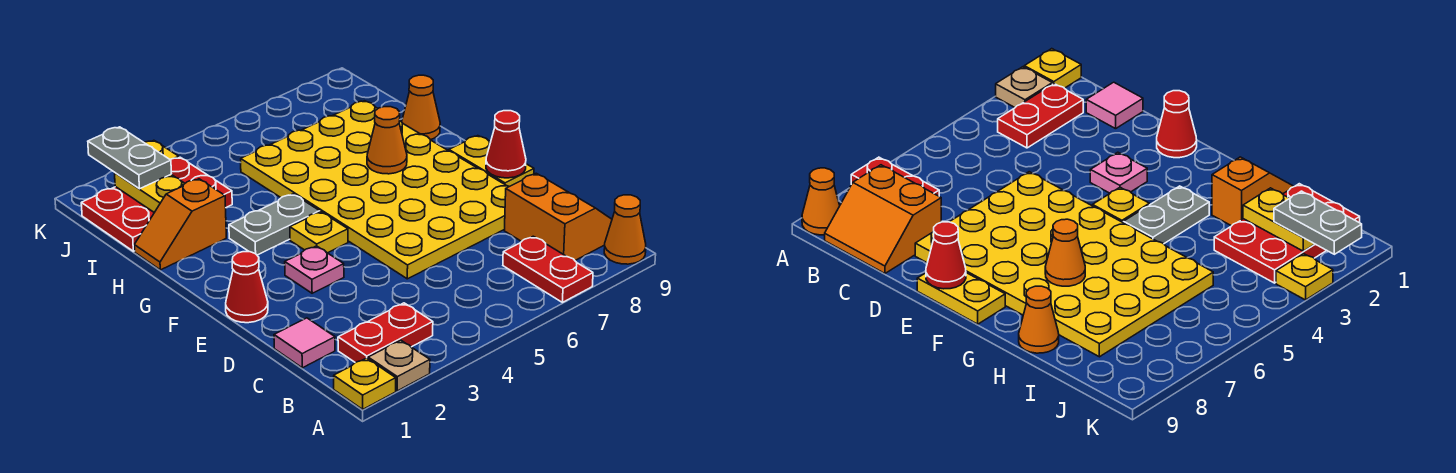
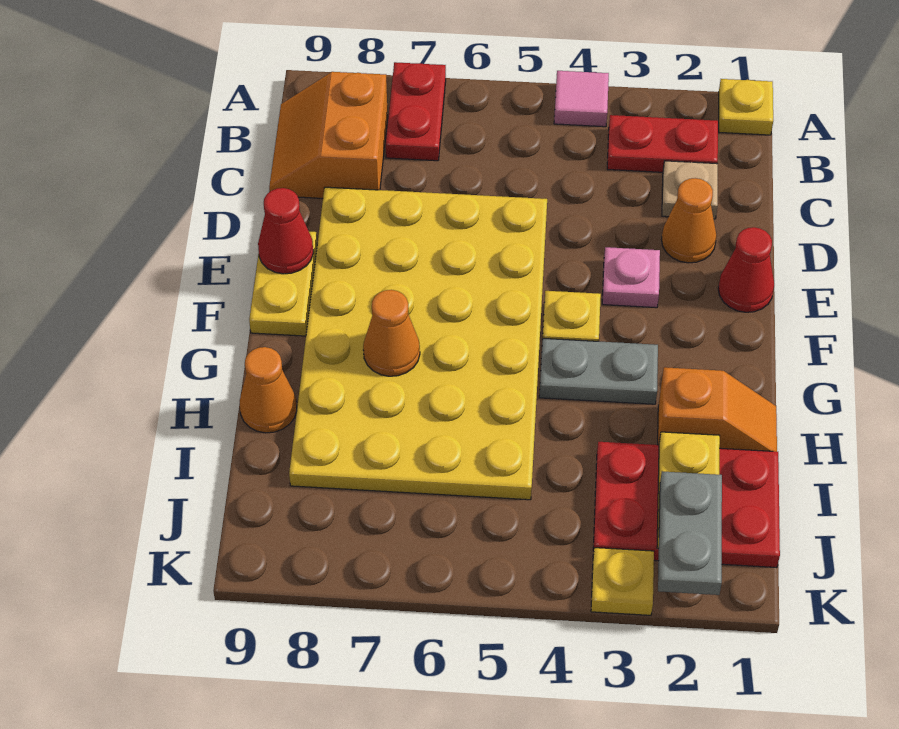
tan 1x1 plate [368,340,430,391] -> tan 1x1 plate moved to [662,161,718,219]
orange 1x1 cone [604,195,646,264] -> orange 1x1 cone moved to [662,178,717,263]
pink 1x1 tile [274,318,335,368] -> pink 1x1 tile moved to [554,71,609,127]

